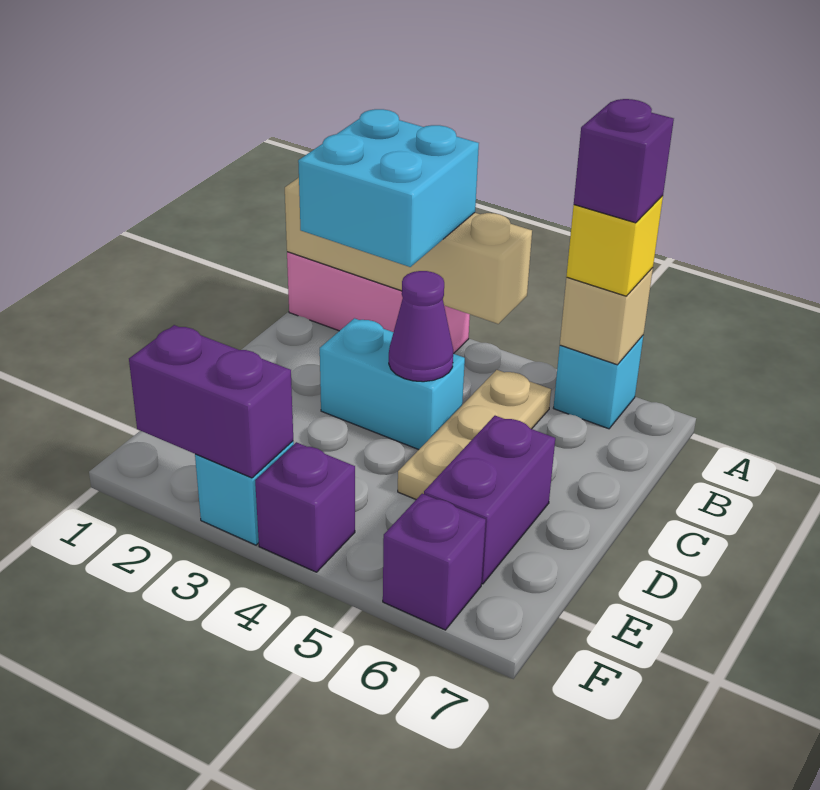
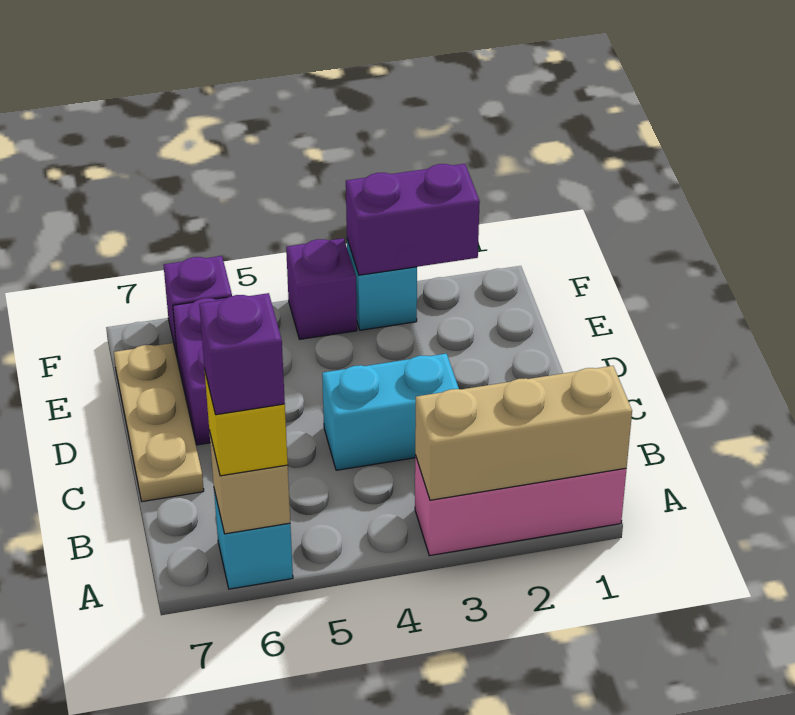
tan 1x4 brick [285,178,532,324] -> tan 1x3 brick [415,366,632,500]
cyan 2x2 brick [298,109,479,267] -> none
tan 1x3 plate [398,370,551,499] -> tan 1x3 plate moved to [114,343,204,502]
purple 1x1 cone [389,271,453,382] -> none

